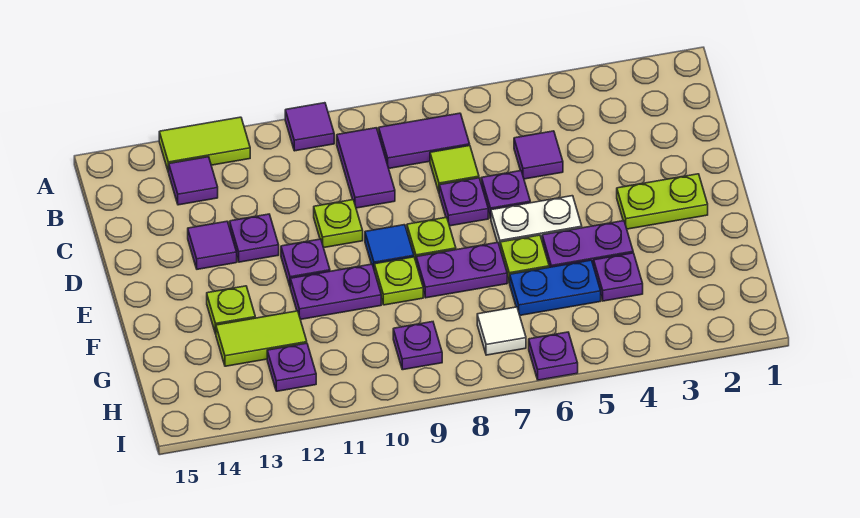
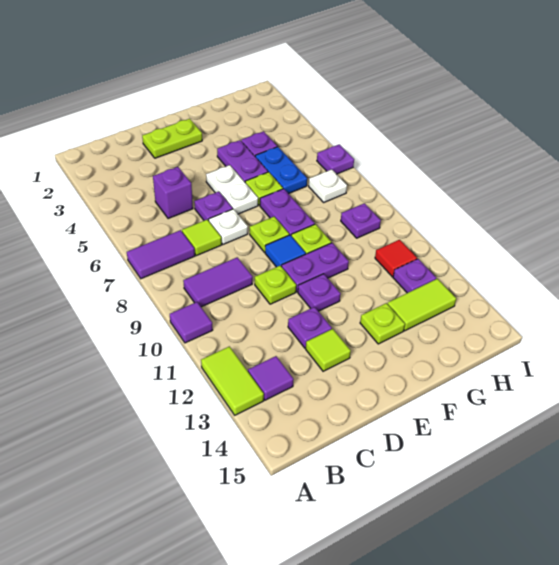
purple 1x2 tile [379,113,470,168] -> purple 1x2 tile turned to [127,230,195,279]
purple 1x1 tile [514,131,563,179] -> purple 1x1 brick [153,167,193,219]
purple 1x1 plate [439,178,488,226] -> white 1x1 plate [209,209,248,244]
purple 1x1 tile [188,221,237,269] -> lime 1x1 tile [306,329,351,371]
lime 1x2 plate [617,174,708,229] -> lime 1x2 plate turned to [142,119,202,158]
purple 1x2 plate [290,264,381,319] -> purple 1x2 plate turned to [281,243,349,292]
lime 1x2 tile [216,311,307,366] -> lime 1x2 tile turned to [388,279,456,331]
white 1x1 tile [477,307,526,355] -> white 1x1 plate [309,169,347,202]
none -> red 1x1 tile [375,240,417,277]

